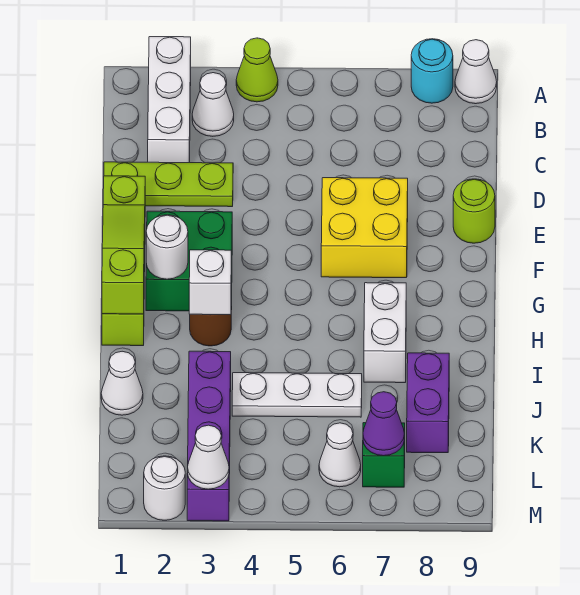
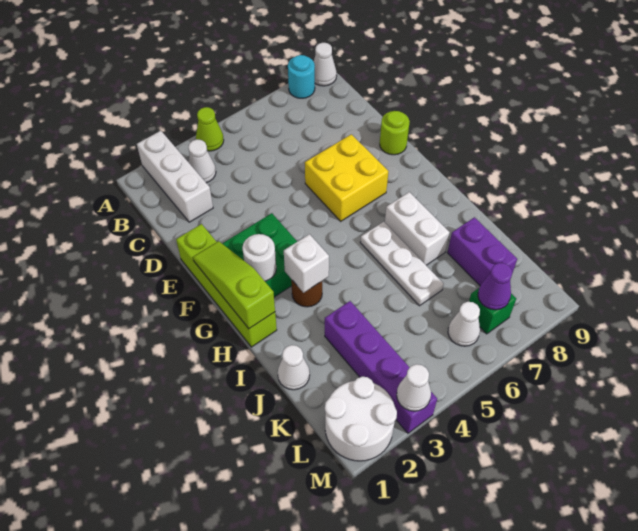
lime 1x3 plate [104,162,233,207] -> none
white 1x3 plate [232,373,362,417] -> white 1x3 plate turned to [360,222,444,306]
white 1x1 round brick [144,456,185,520] -> white 2x2 round brick [325,377,397,461]

